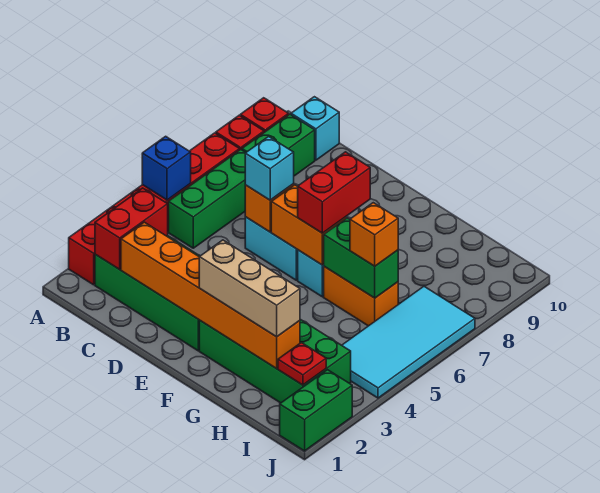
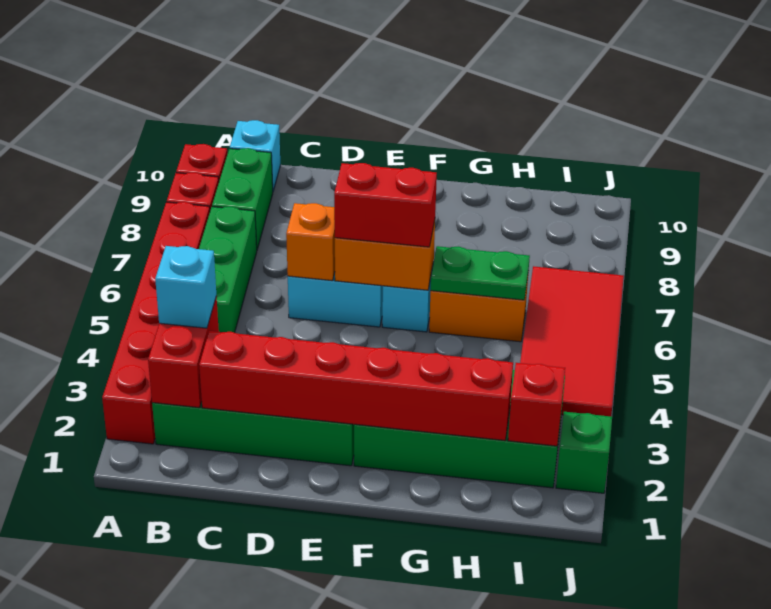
blue 1x1 brick [142,136,191,200] -> none
orange 1x6 brick [121,222,300,369] -> red 1x6 brick [199,331,513,440]
cyan 1x1 brick [245,137,294,200] -> cyan 1x1 brick moved to [155,246,216,328]
tan 1x3 brick [199,240,300,337] -> none
red 1x2 brick [298,152,370,233] -> red 1x2 brick turned to [334,163,437,247]
green 1x2 brick [323,218,398,298] -> green 1x2 plate [431,246,530,300]
orange 1x1 brick [350,203,398,266] -> none
red 1x1 plate [278,343,326,385] -> red 1x1 brick [508,363,565,446]
cyan 2x4 tile [342,287,475,398] -> red 2x4 tile [520,266,624,416]
green 1x2 brick [280,370,352,451] -> green 1x1 brick [556,412,612,493]

